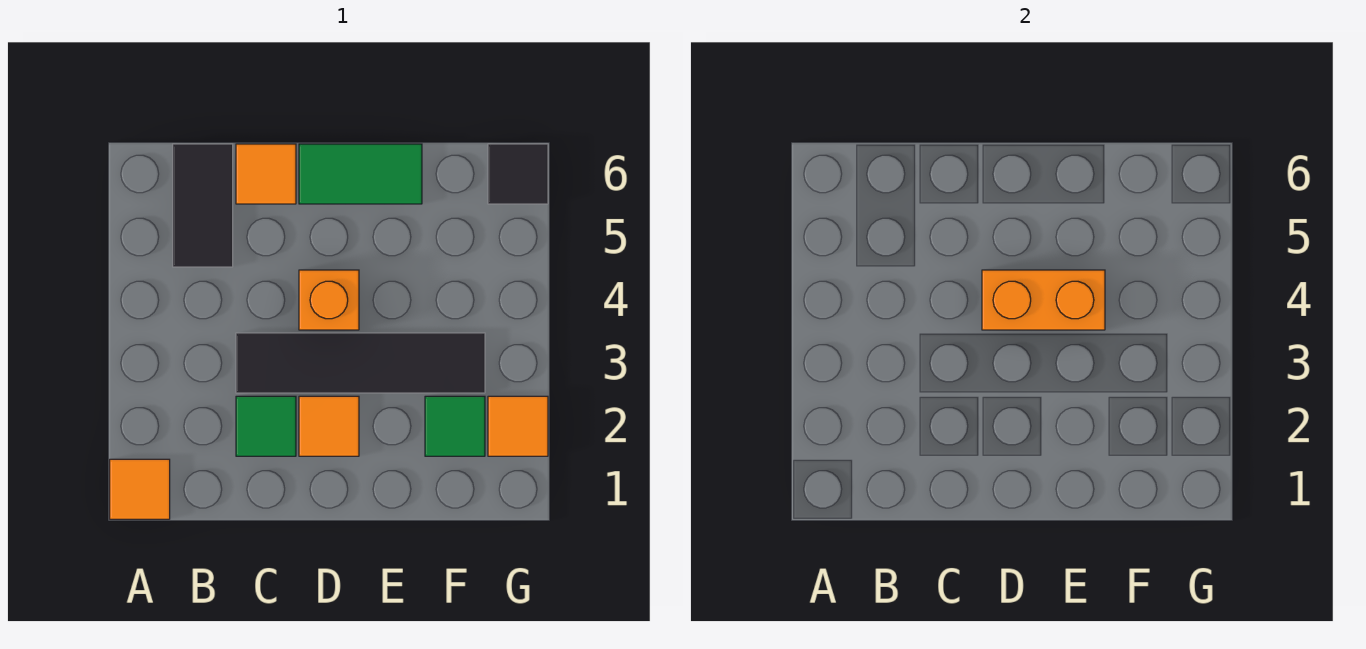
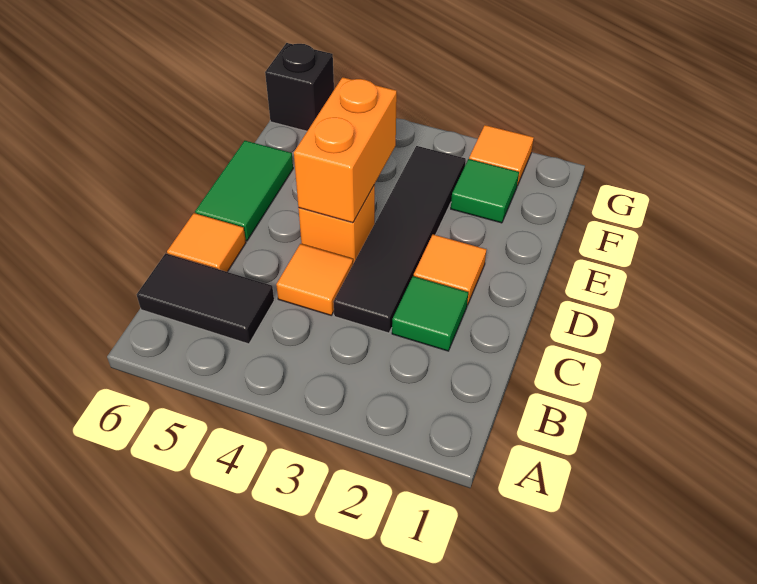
orange 1x1 tile [110,459,170,519] -> orange 1x1 tile moved to [276,244,353,315]
black 1x1 tile [488,144,548,204] -> black 1x1 brick [265,43,334,131]

